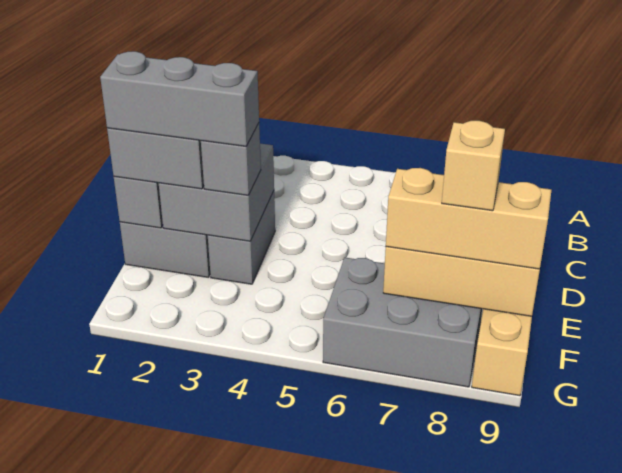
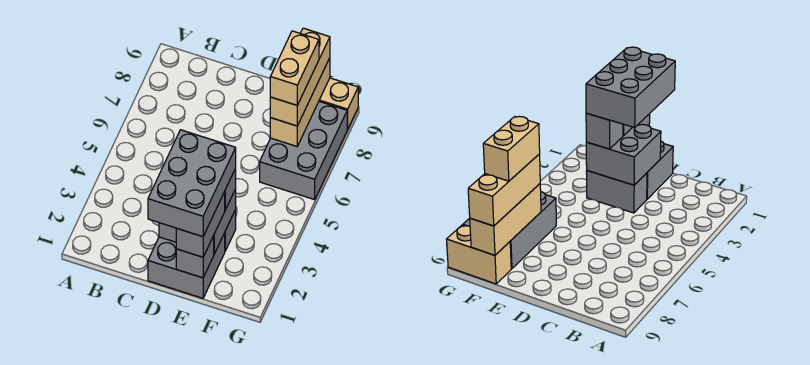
grey 1x3 brick [100,51,259,146] -> grey 2x3 brick [148,130,236,237]
tan 1x1 brick [442,121,505,211] -> tan 1x2 brick [270,31,319,105]

